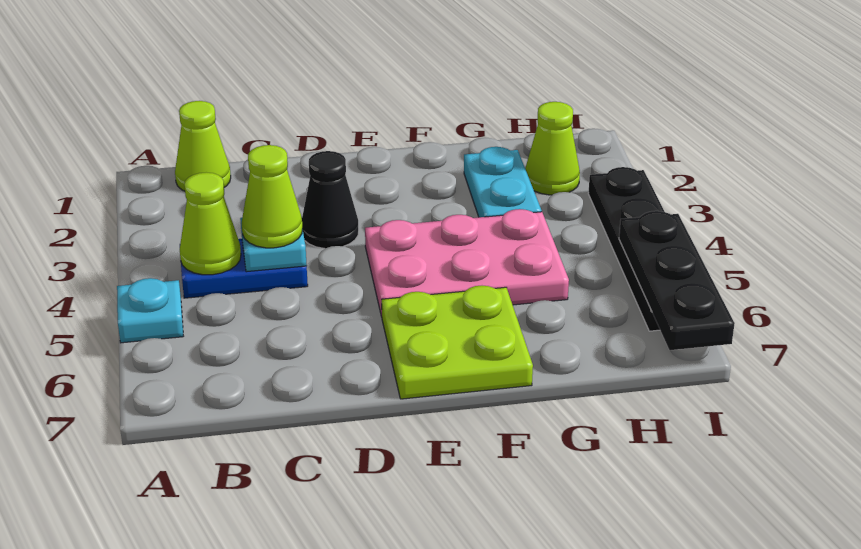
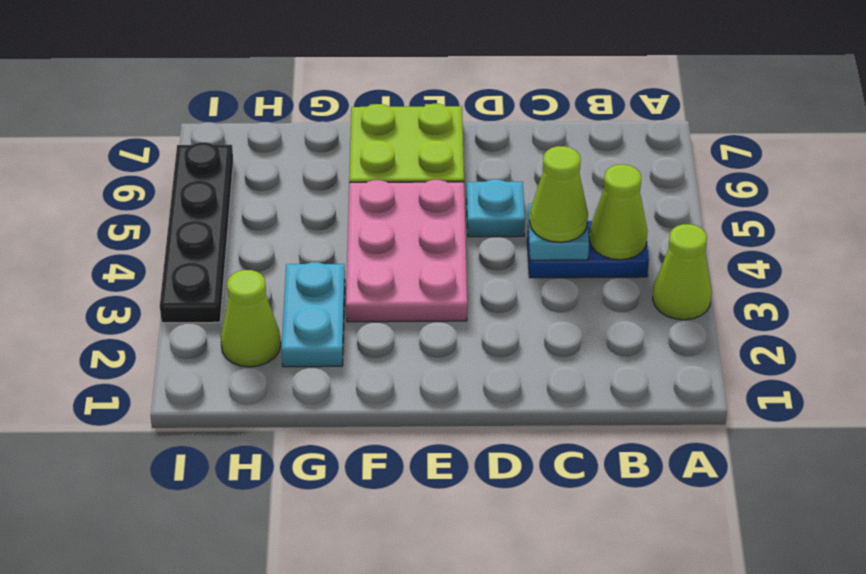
cyan 1x1 plate [117,278,183,343] -> cyan 1x1 plate moved to [467,179,525,237]
lime 1x1 cone [175,101,231,191] -> lime 1x1 cone moved to [653,224,712,320]
black 1x1 cone [302,151,359,249] -> none
pink 2x3 plate [365,209,569,317] -> pink 2x3 plate turned to [346,180,467,322]
black 1x3 plate [619,211,735,350] -> none

